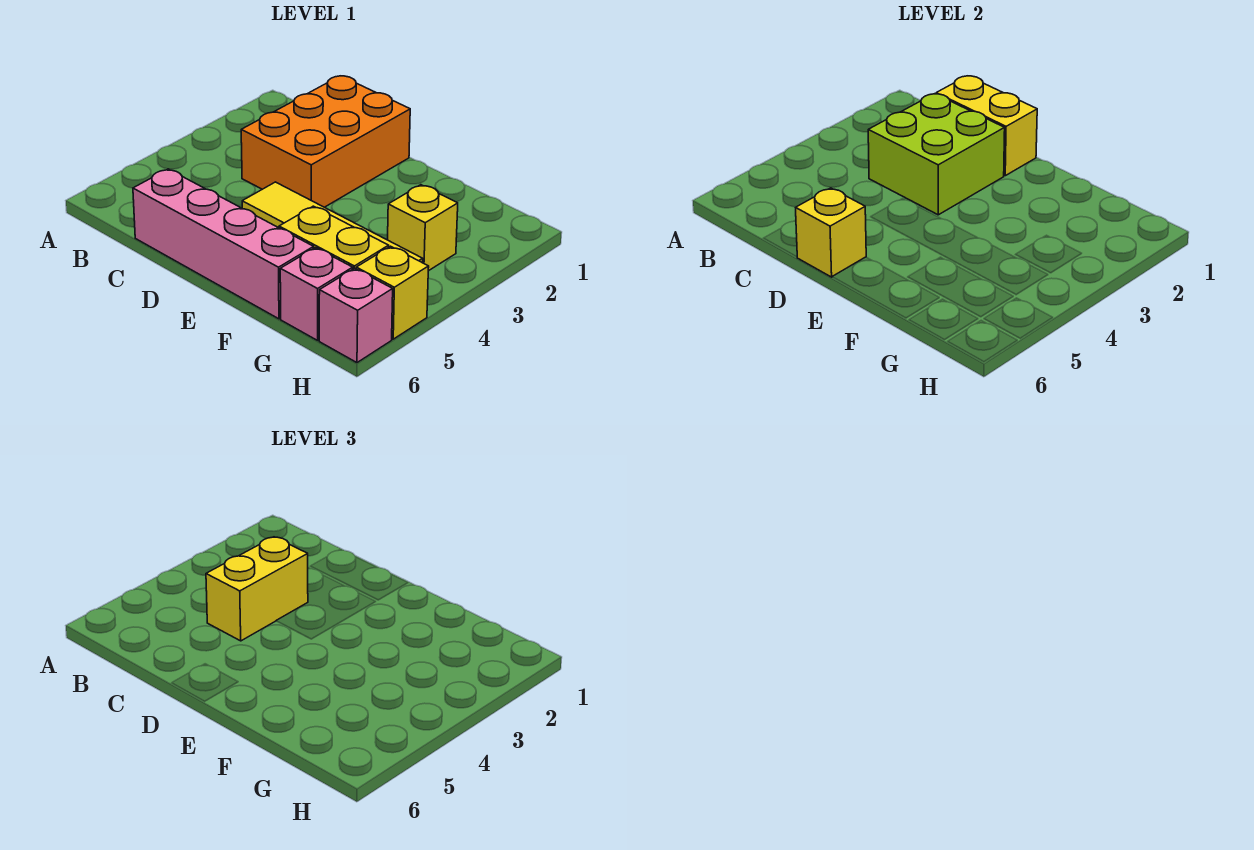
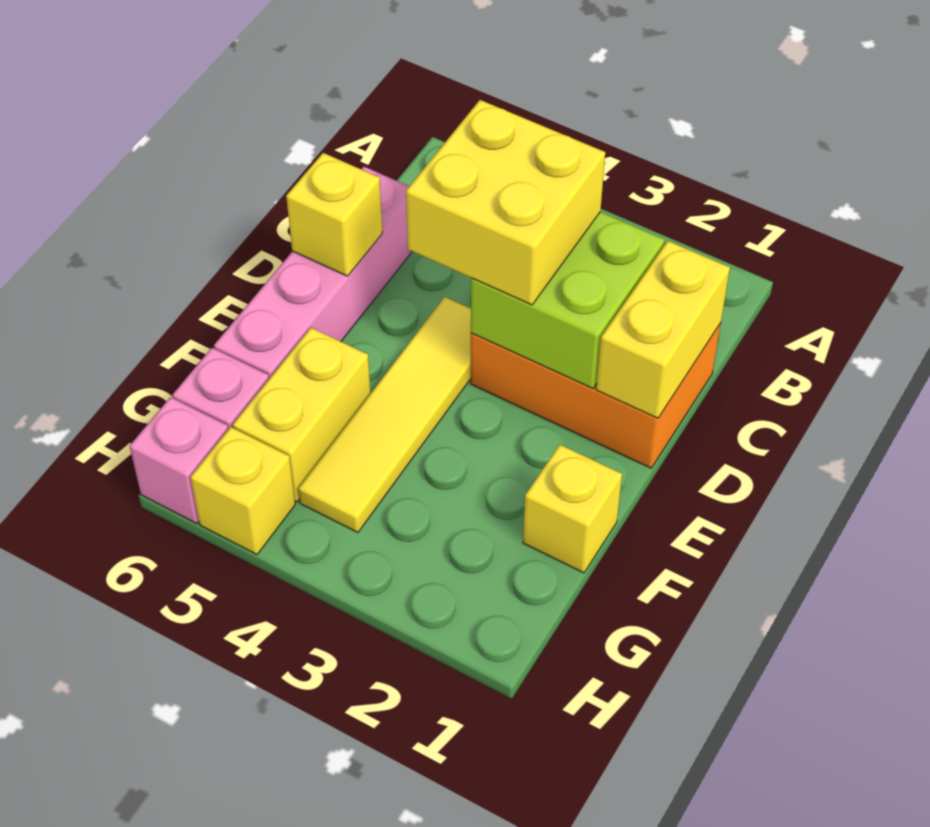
yellow 1x2 brick [206,537,308,641] -> yellow 2x2 brick [406,100,605,305]
yellow 1x1 brick [388,185,458,271] -> yellow 1x1 brick moved to [523,445,622,573]

